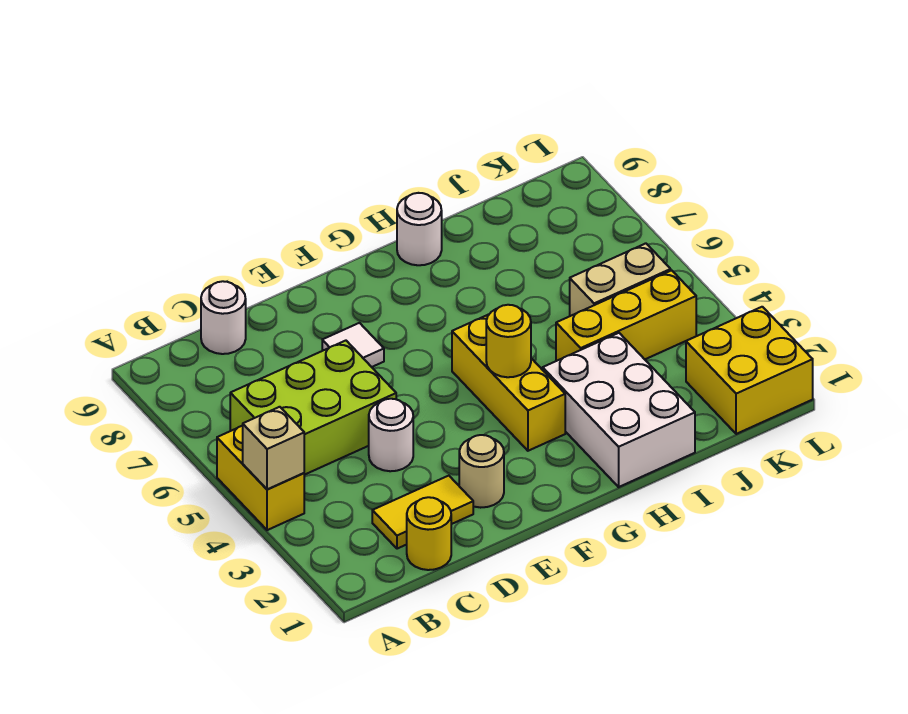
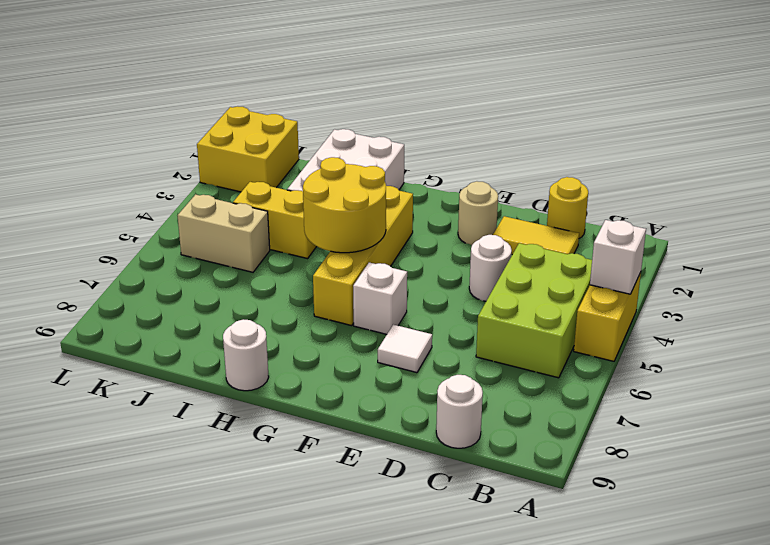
tan 1x1 brick [243,407,304,490] -> white 1x1 brick [590,220,646,294]
lime 2x3 brick [230,341,396,475] -> lime 2x3 brick turned to [476,243,592,378]
none -> white 1x1 brick [353,262,407,334]
yellow 1x3 brick [452,314,565,451] -> yellow 1x4 brick [313,186,413,326]
yellow 1x1 round brick [486,305,531,377] -> yellow 2x2 round brick [303,157,386,253]
yellow 1x3 brick [556,270,696,361] -> yellow 1x2 brick [233,182,317,259]

